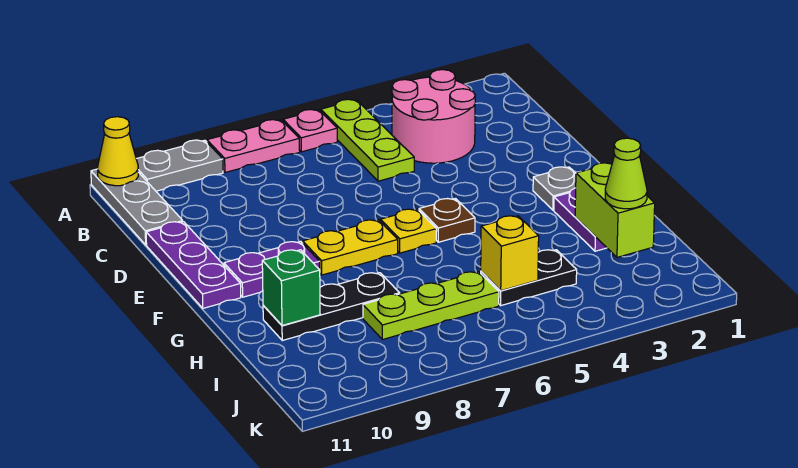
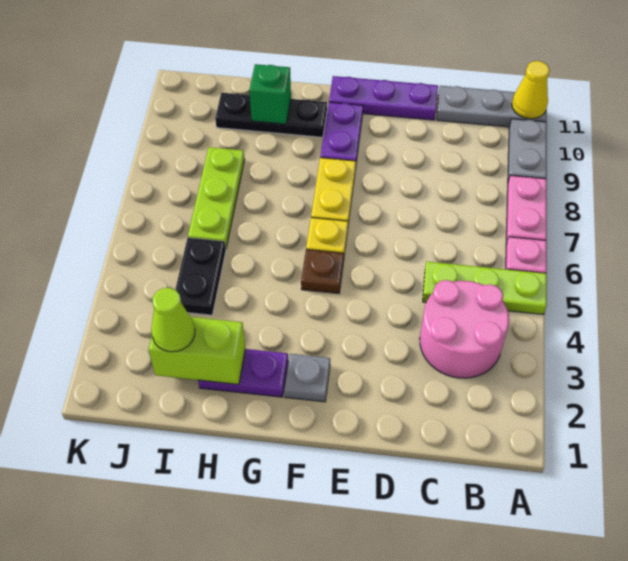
black 1x3 plate [263,273,400,340] -> black 1x3 plate turned to [215,93,327,137]
yellow 1x1 brick [481,216,539,291] -> none

